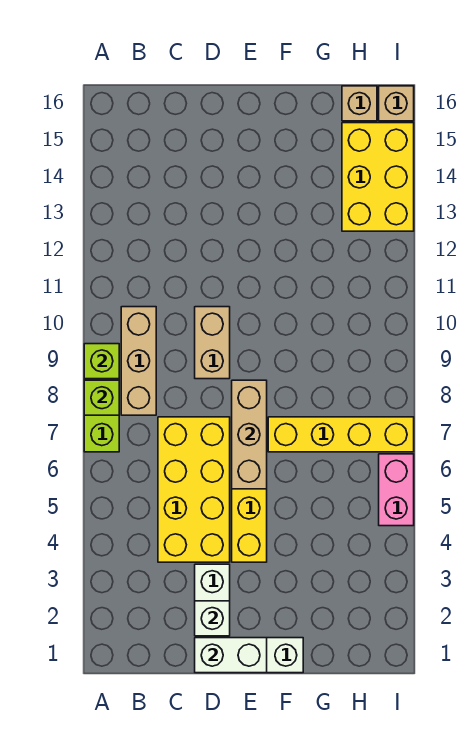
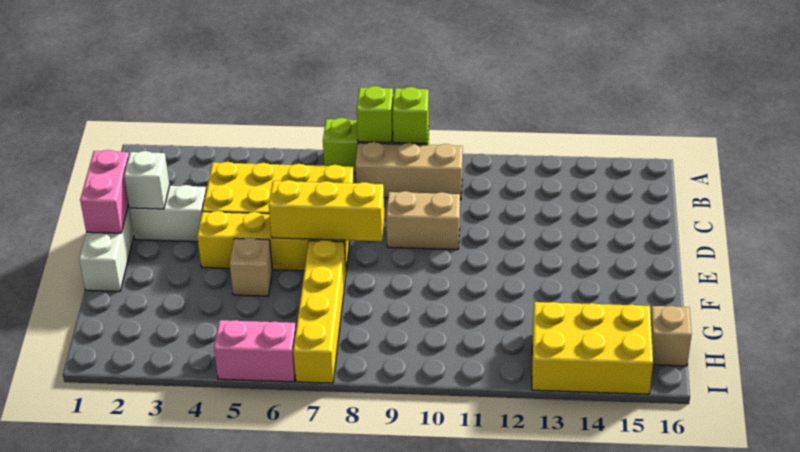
white 1x2 brick [195,638,267,673] -> pink 1x2 brick [80,150,129,233]
tan 1x3 brick [232,380,267,489] -> yellow 1x3 brick [269,180,384,241]
tan 1x1 brick [379,86,414,121] -> tan 1x1 brick moved to [230,238,273,296]

